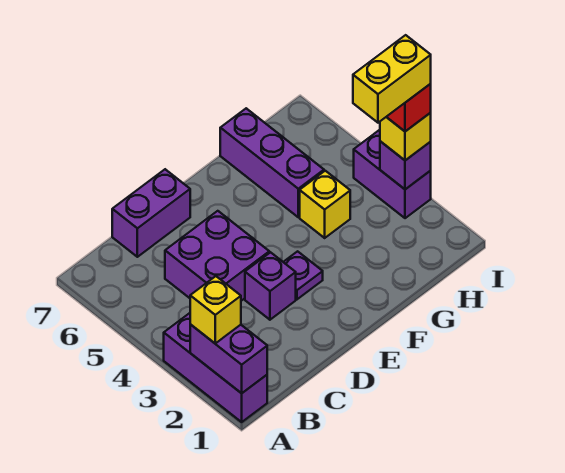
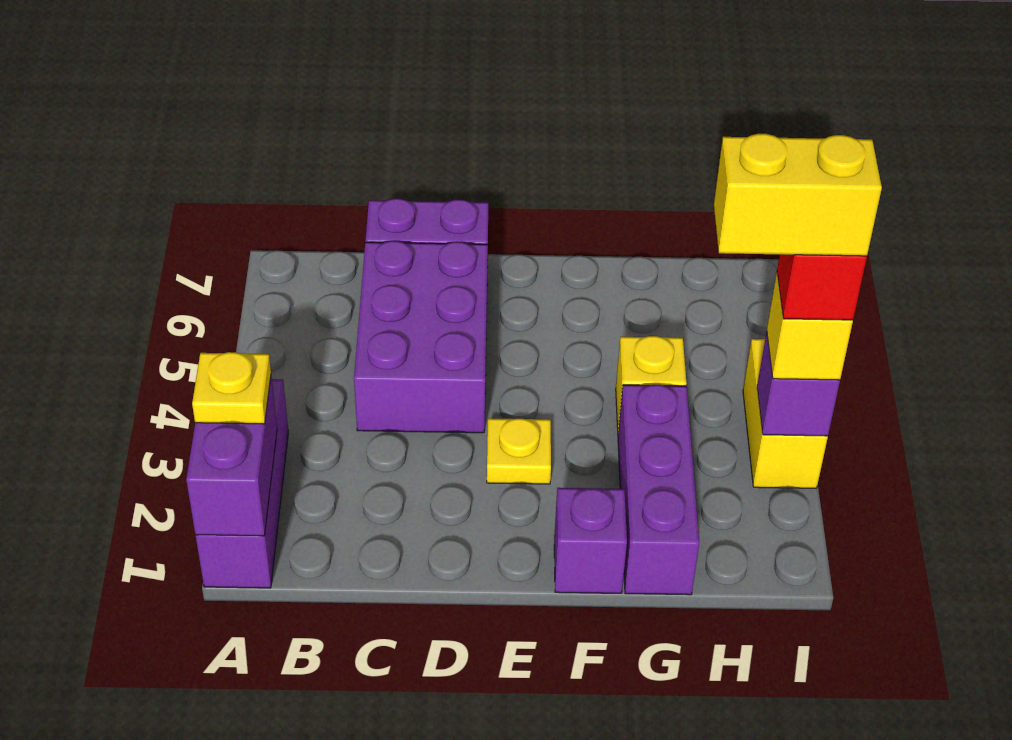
yellow 1x1 brick [190,276,241,343] -> yellow 1x1 plate [192,352,271,424]
purple 2x2 brick [165,211,269,301] -> purple 2x3 brick [354,241,488,433]
purple 1x1 brick [245,252,296,320] -> purple 1x1 brick moved to [554,488,627,593]
purple 1x1 plate [284,251,323,299] -> yellow 1x1 plate [487,418,551,484]
purple 1x3 brick [220,108,324,217] -> purple 1x3 brick moved to [618,385,699,595]
purple 1x2 brick [354,130,431,218] -> yellow 1x2 brick [743,339,828,488]

